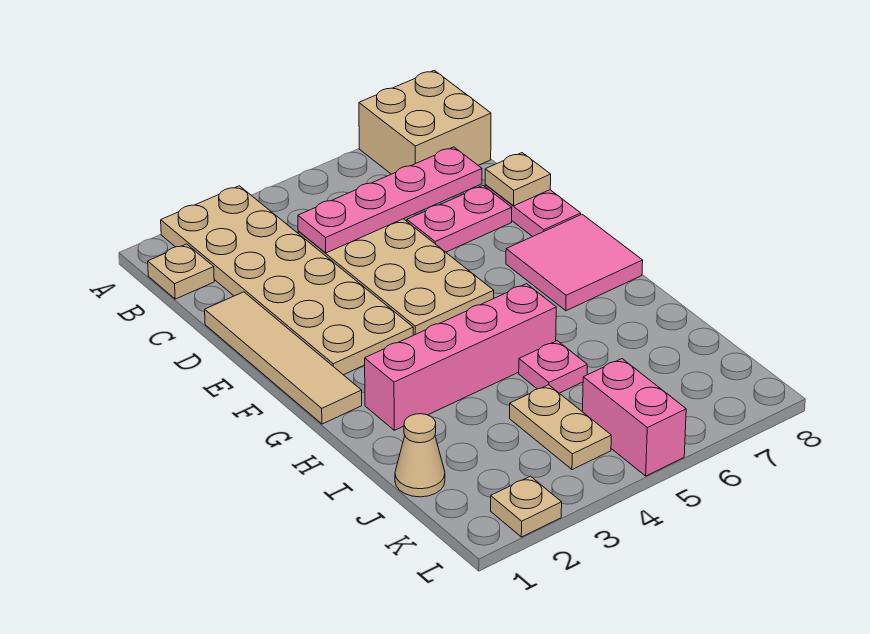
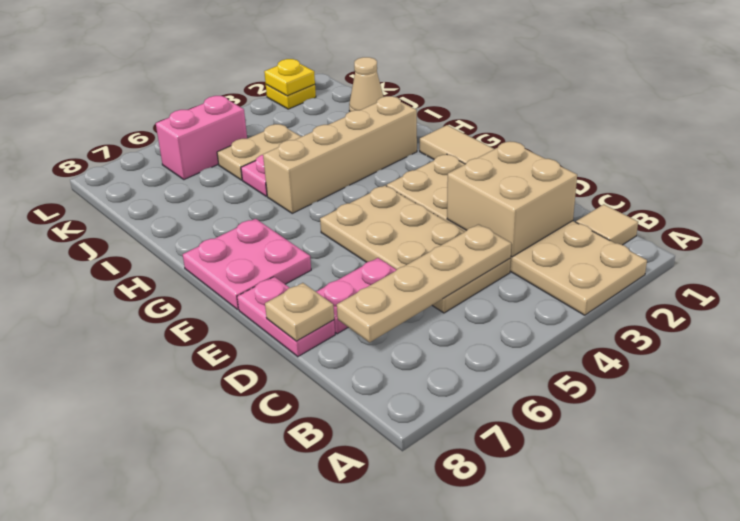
tan 2x2 brick [359,70,491,174] -> tan 2x2 brick moved to [447,142,577,257]
tan 1x1 plate [148,244,214,299] -> tan 1x1 tile [576,204,638,245]
pink 1x4 plate [298,147,482,253] -> tan 1x4 plate [337,224,511,342]
pink 2x2 tile [506,214,643,311] -> pink 2x2 plate [183,219,311,310]
pink 1x4 brick [365,284,556,430] -> tan 1x4 brick [263,96,417,213]
tan 1x2 plate [510,385,611,470] -> tan 1x2 plate turned to [217,124,301,180]
pink 1x2 brick [582,359,686,476] -> pink 1x2 brick turned to [156,96,247,180]
tan 1x1 plate [491,476,562,537] -> yellow 1x1 plate [266,85,316,109]
none -> yellow 1x1 plate [264,59,315,96]

